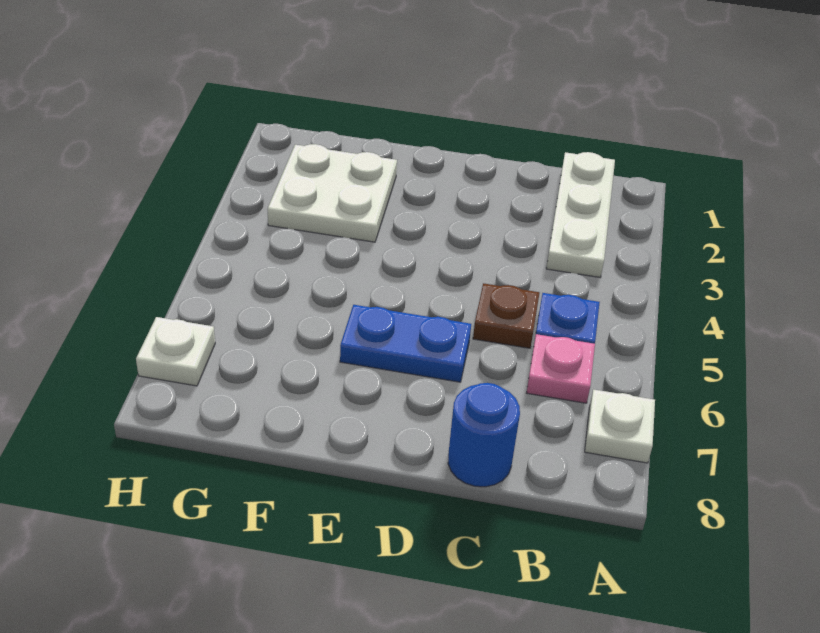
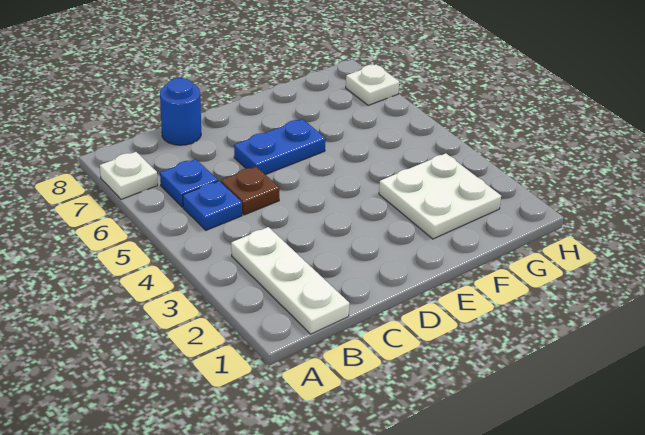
pink 1x1 plate [527,334,595,403] -> blue 1x1 plate [160,159,218,207]

